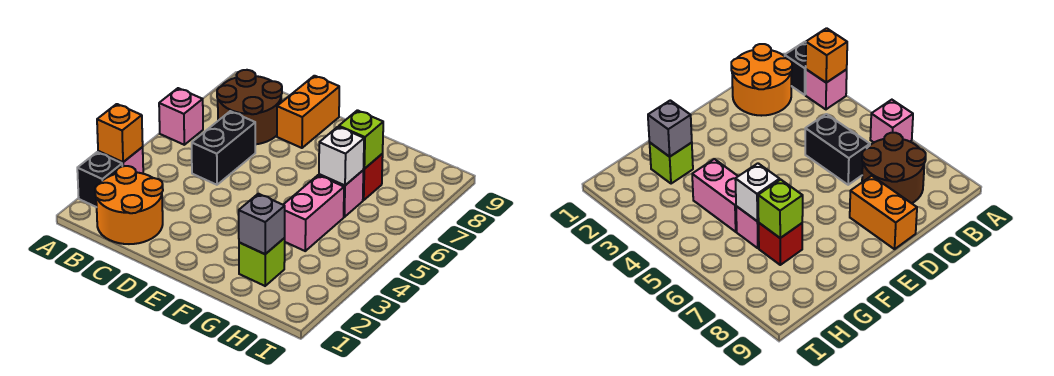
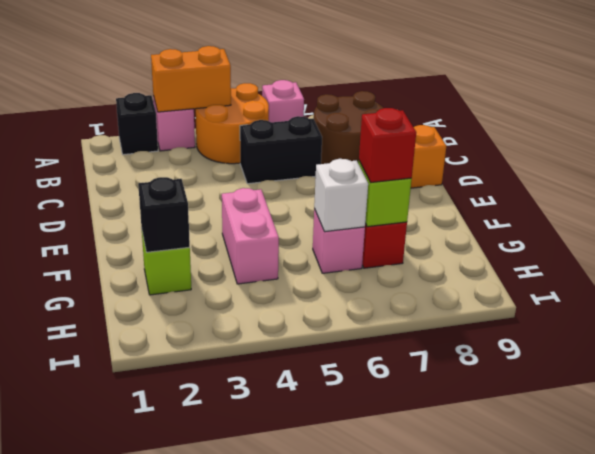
orange 1x1 brick [97,104,143,162] -> orange 1x2 brick [151,46,231,112]
orange 2x2 round brick [95,166,163,244] -> orange 2x2 round brick moved to [195,83,269,164]
grey 1x1 brick [239,194,285,254] -> black 1x1 brick [138,177,190,252]
pink 1x2 brick [283,175,344,251] -> pink 1x2 brick turned to [222,188,279,284]
none -> red 1x1 brick [359,108,416,183]

